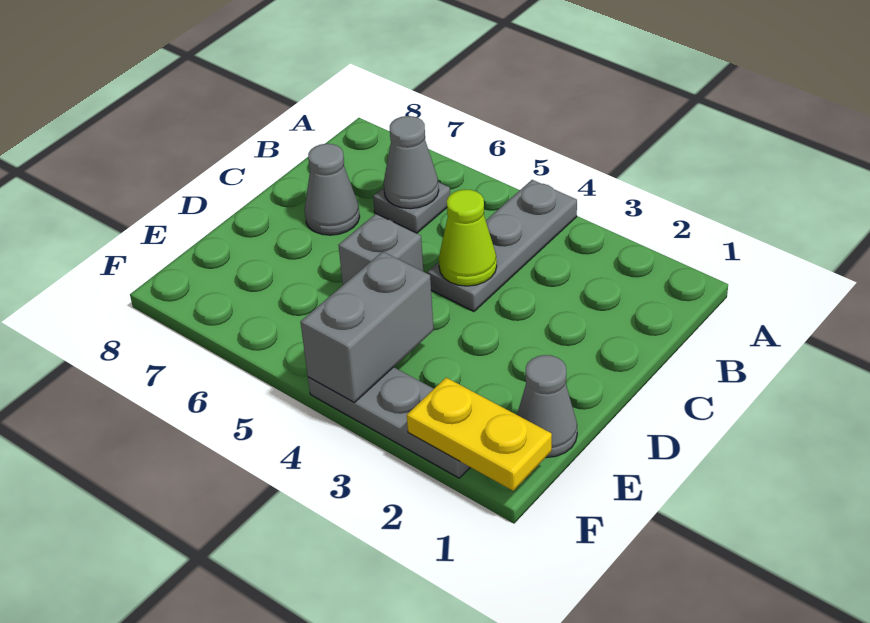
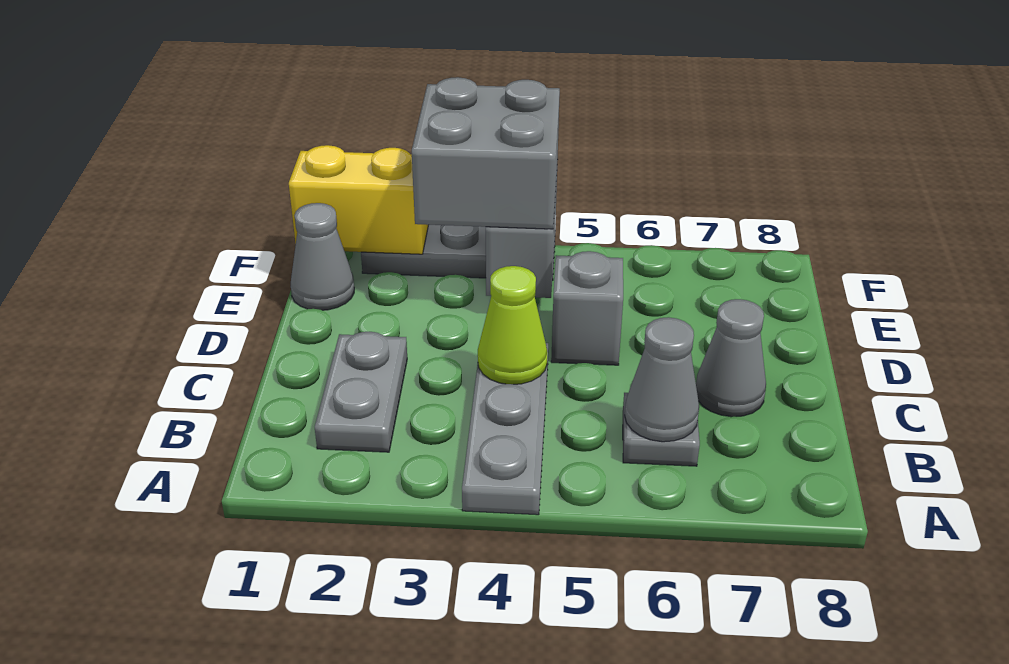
none -> grey 1x2 plate [315,332,407,452]
none -> grey 2x2 brick [412,77,560,229]
yellow 1x2 plate [407,378,552,491] -> yellow 1x2 brick [289,145,428,254]

